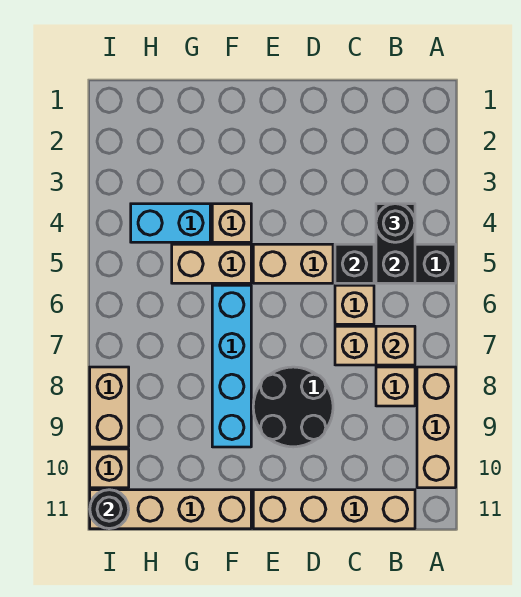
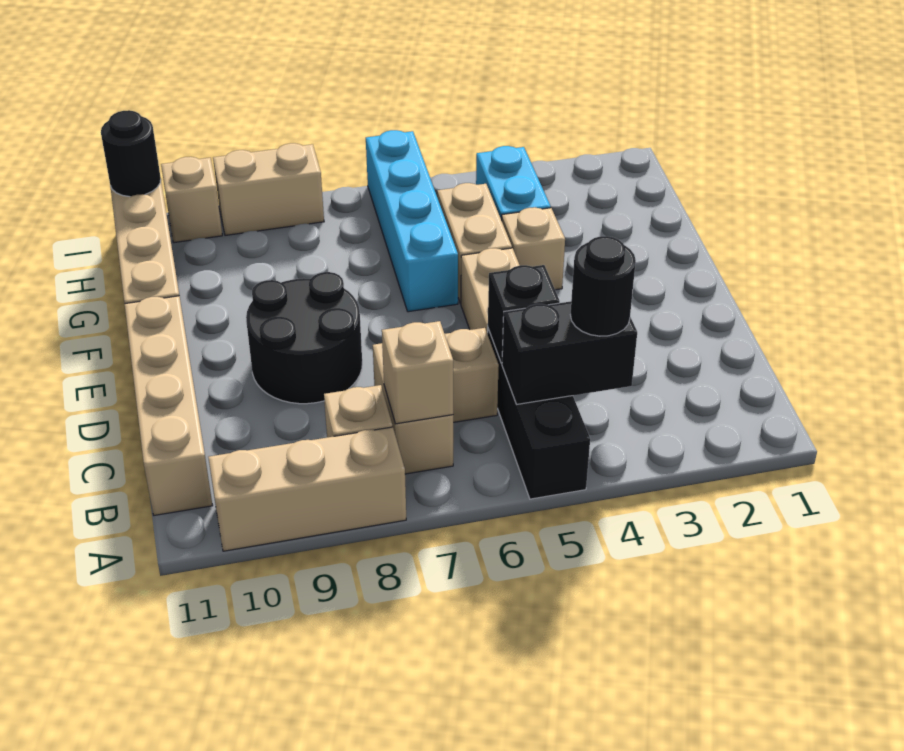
cyan 1x4 brick [212,285,251,447] -> cyan 1x4 brick turned to [366,130,458,312]

